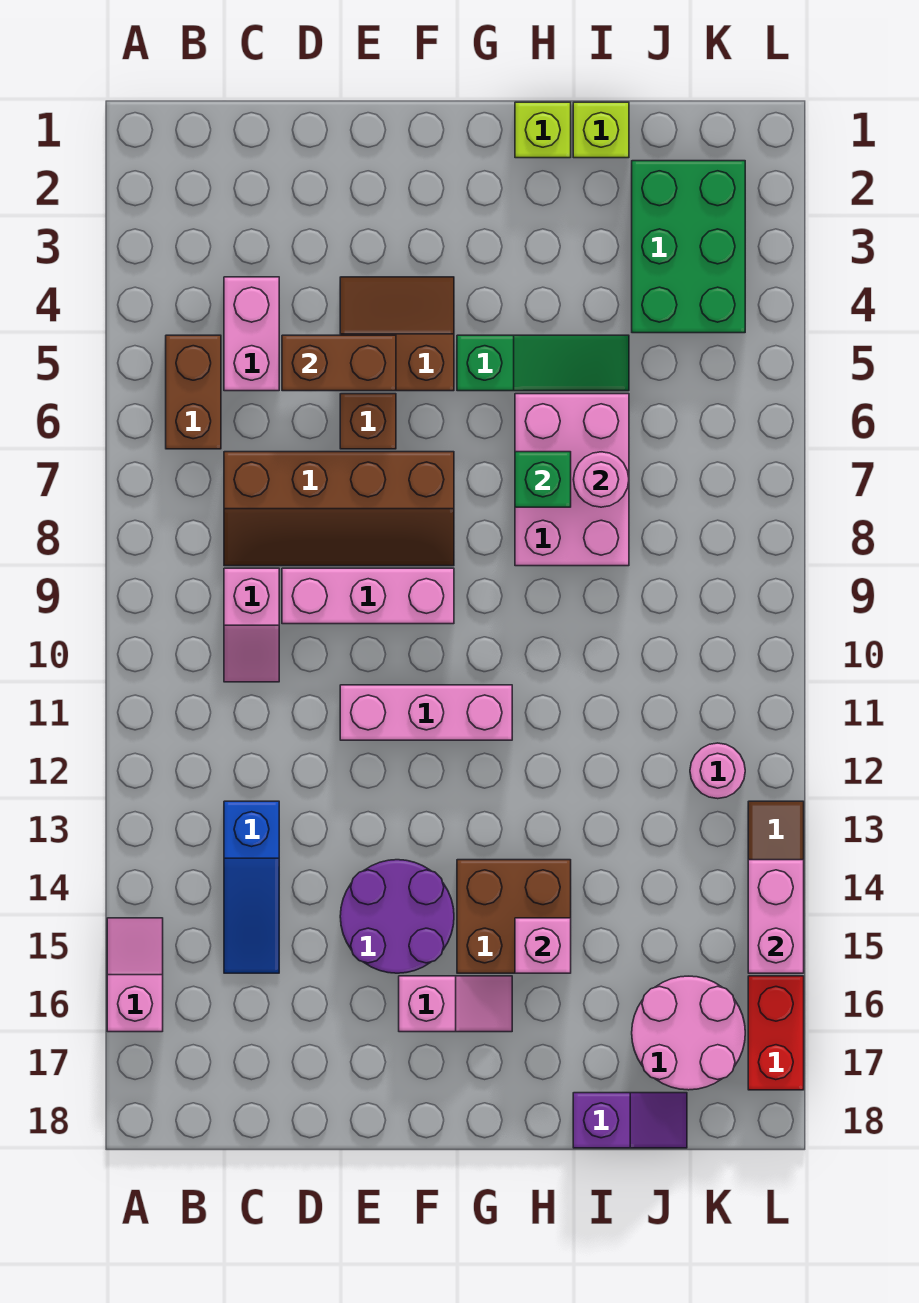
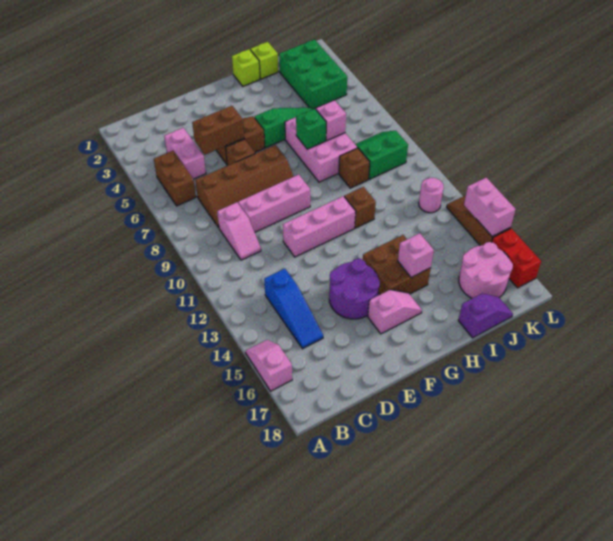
none -> brown 1x1 brick [344,187,376,228]
pink 1x1 round brick [573,452,629,507] -> pink 1x1 brick [316,100,346,141]
none -> brown 1x1 brick [339,148,370,188]
none -> green 2x2 slope [355,131,408,179]

